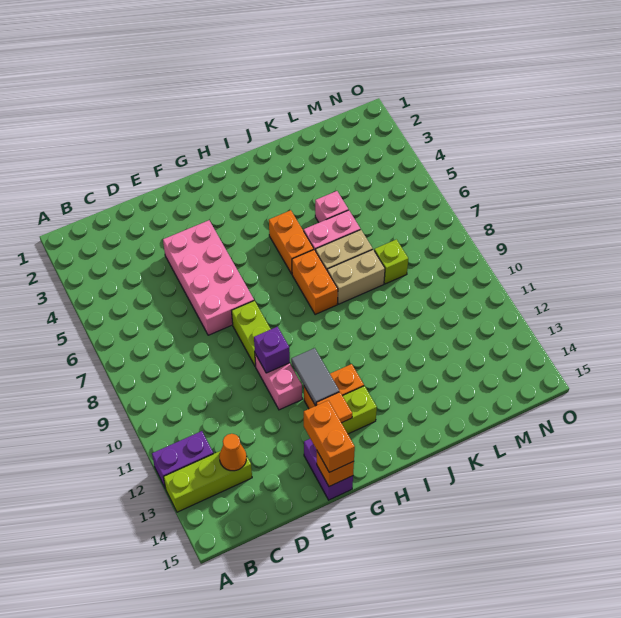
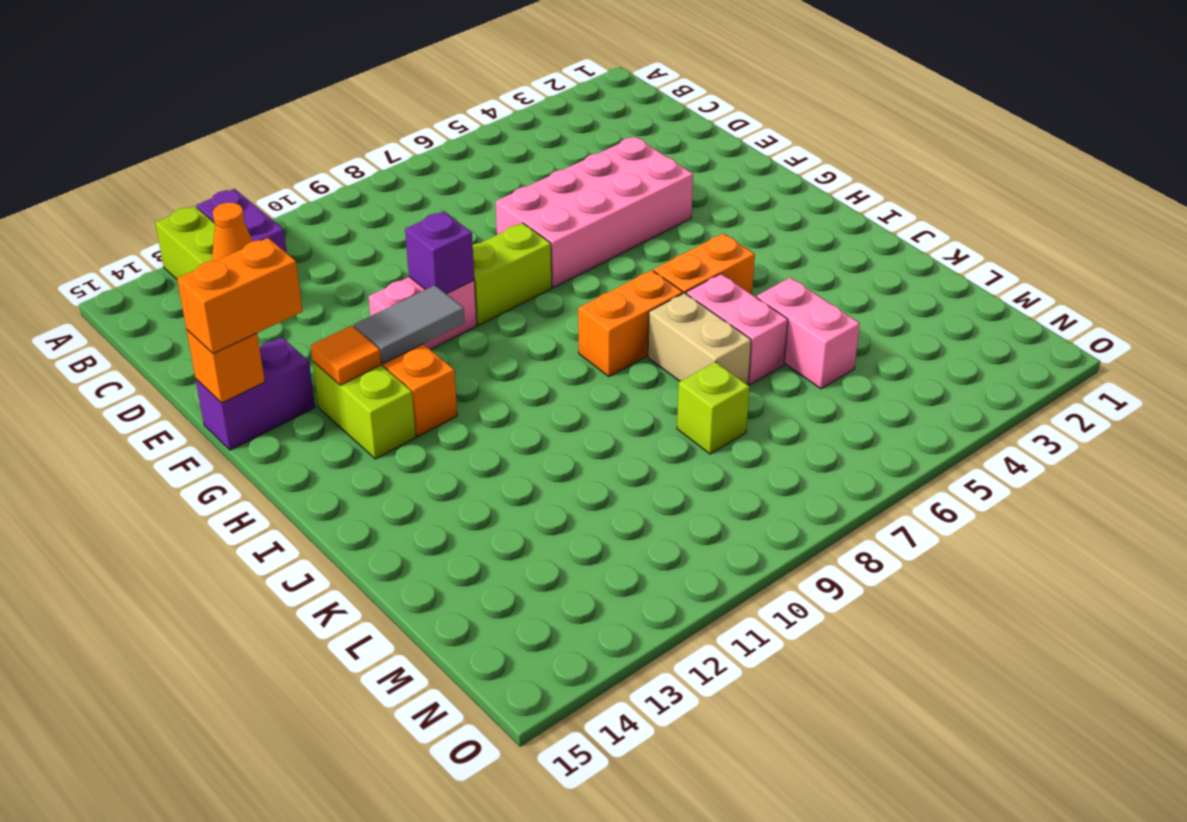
tan 1x2 brick [327,250,385,304] -> none
pink 1x1 brick [315,191,348,222] -> pink 1x2 brick [756,278,860,389]

